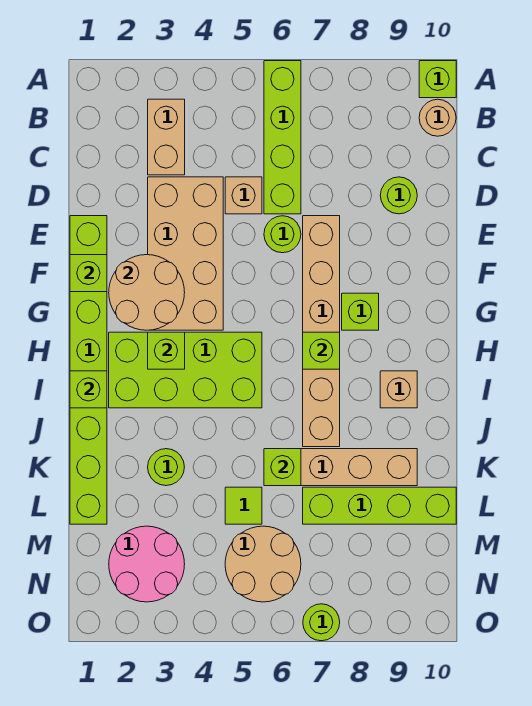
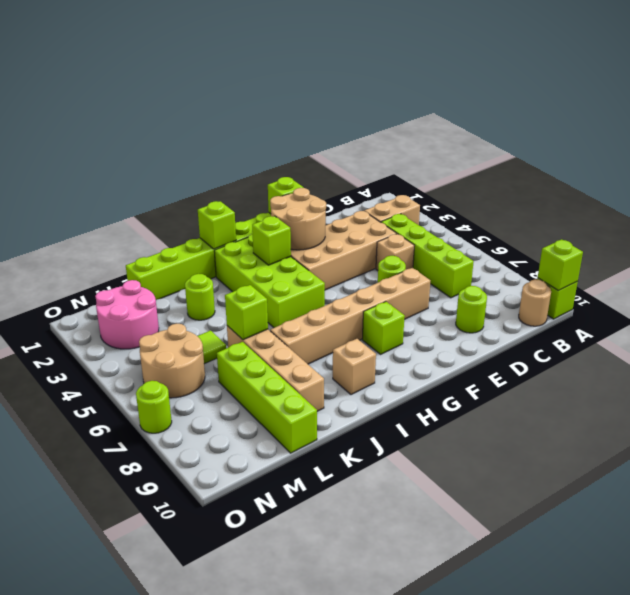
lime 1x4 brick [264,61,301,214] -> lime 1x4 brick turned to [381,214,474,298]
lime 1x1 brick [303,332,340,369] -> lime 1x1 brick moved to [538,239,583,291]

